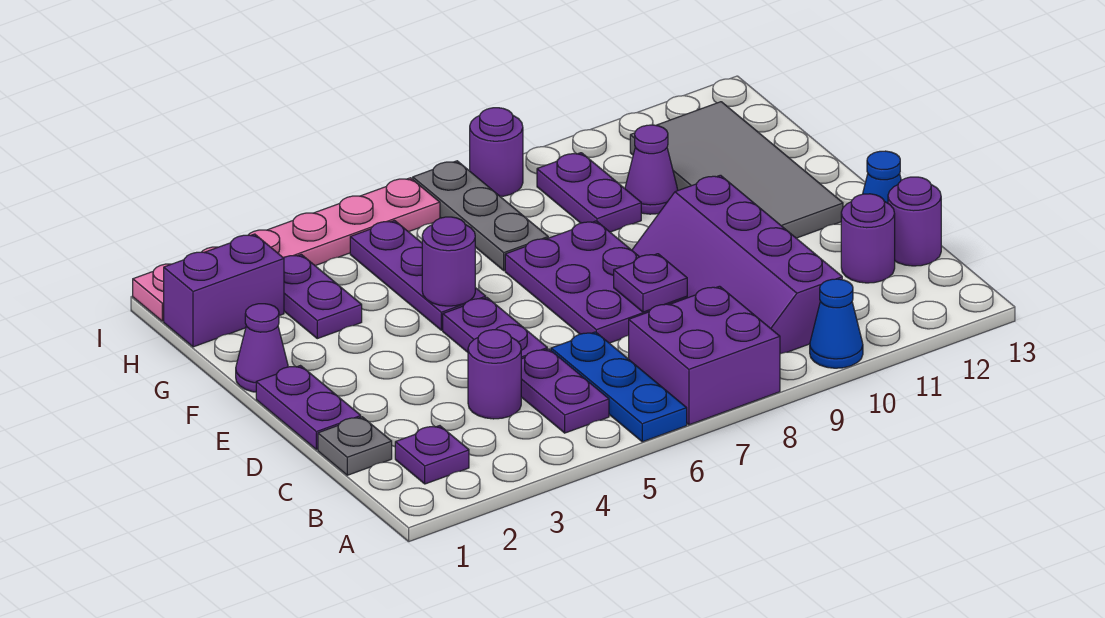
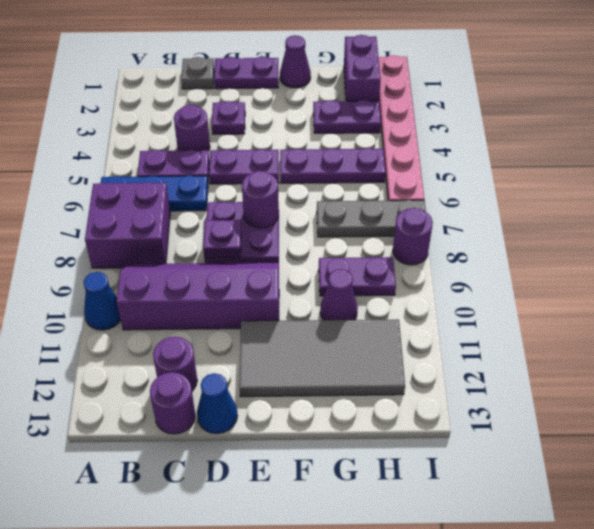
purple 1x1 plate [395,426,469,484] -> purple 1x1 plate moved to [212,101,245,134]
purple 2x3 plate [505,221,687,343] -> purple 2x2 plate [204,202,279,263]
purple 1x1 round brick [422,217,475,306] -> purple 1x1 round brick moved to [242,171,279,228]

